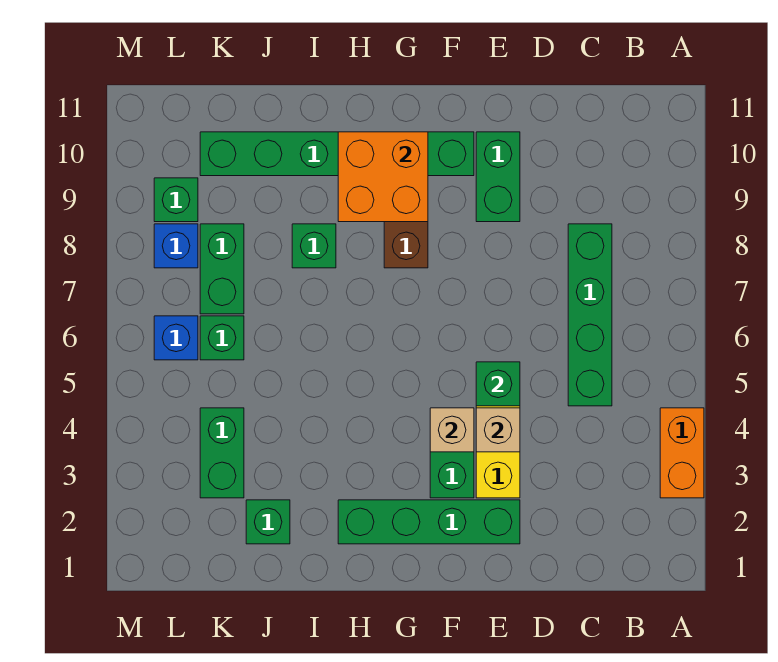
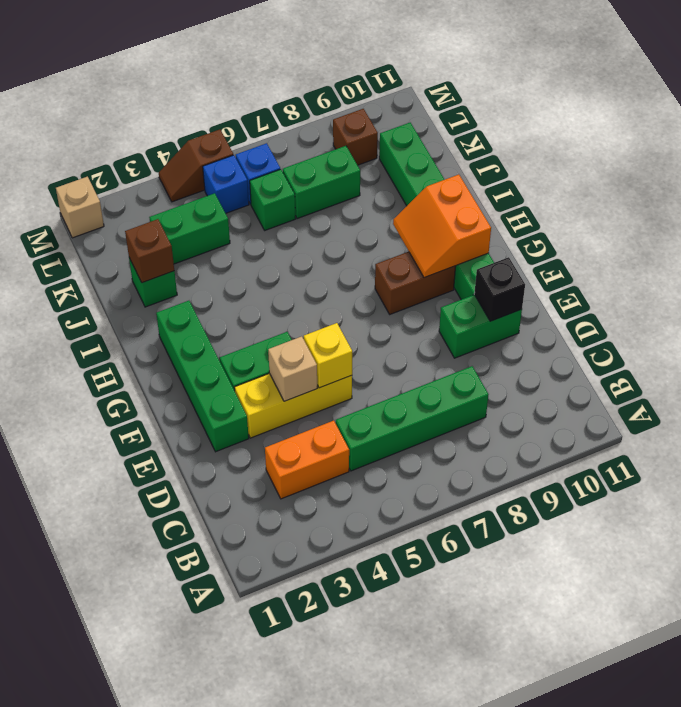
orange 1x2 brick [660,408,704,498] -> orange 1x2 brick moved to [265,420,349,499]
green 1x1 brick [476,362,520,406] -> yellow 1x1 brick [304,323,352,388]
none -> black 1x1 brick [474,257,525,321]
tan 1x1 brick [430,408,474,452] -> tan 1x1 brick moved to [56,177,104,238]
orange 2x2 brick [338,132,428,222] -> orange 2x2 slope [393,174,491,278]
green 1x1 brick [292,224,336,268] -> none
none -> brown 1x1 brick [125,219,174,283]
blue 1x1 brick [154,224,198,268] -> blue 1x1 brick moved to [203,155,249,213]
green 1x1 brick [154,178,198,222] -> brown 1x1 brick [333,109,378,165]
none -> brown 1x2 slope [159,130,233,202]

